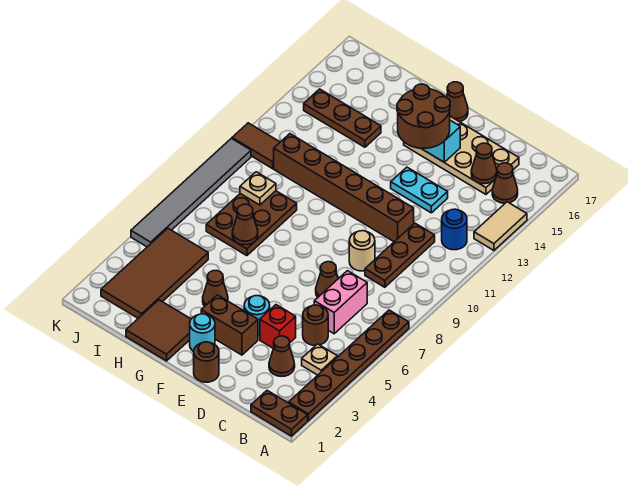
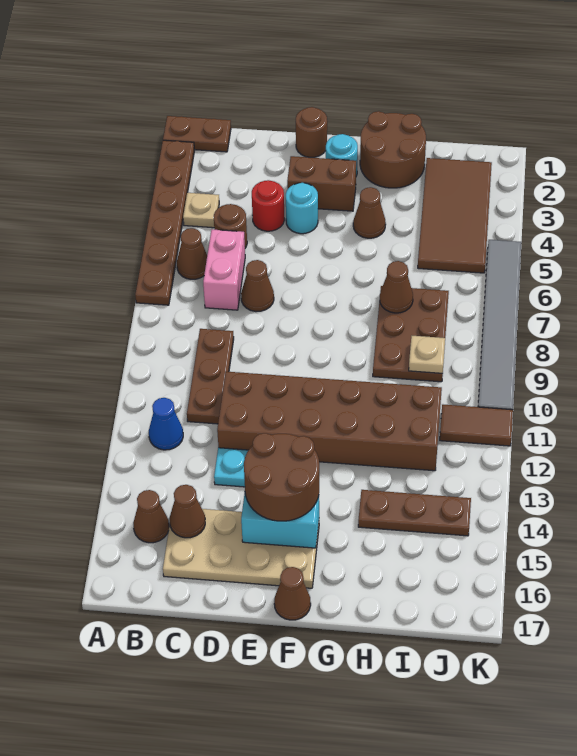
tan 1x2 tile [474,202,527,250] -> none
blue 1x1 round brick [442,209,467,250] -> blue 1x1 cone [149,398,183,450]
brown 1x1 cone [269,336,295,376] -> brown 1x1 cone moved to [177,228,207,279]
red 1x1 brick [260,305,296,348] -> red 1x1 round brick [252,180,284,231]
tan 1x1 round brick [349,231,375,271] -> none
brown 1x6 brick [274,134,414,242] -> brown 2x6 brick [217,372,442,471]
brown 2x2 tile [126,300,191,361] -> brown 2x2 round brick [360,111,426,188]

